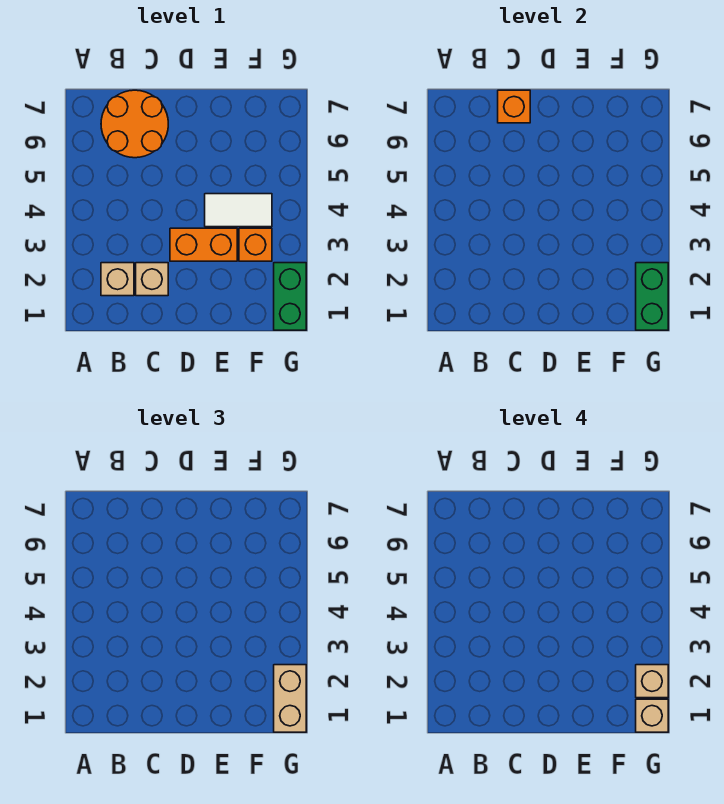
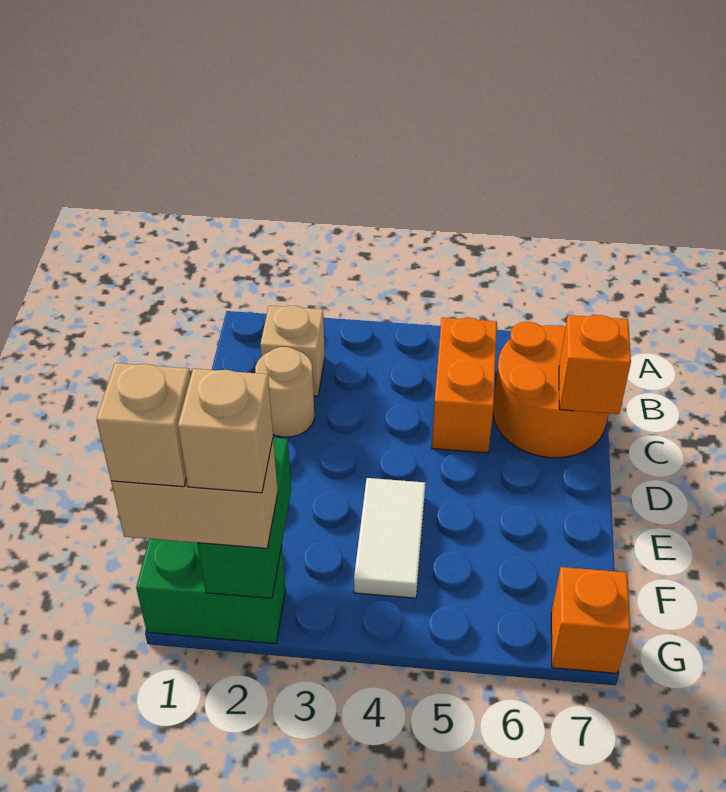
tan 1x1 brick [136,263,168,296] -> tan 1x1 round brick [255,347,315,437]
orange 1x2 brick [170,228,237,261] -> orange 1x2 brick moved to [432,318,497,453]
orange 1x1 brick [239,228,272,261] -> orange 1x1 brick moved to [551,567,630,673]
green 1x2 brick [636,263,668,330] -> green 1x2 brick turned to [197,438,291,598]

